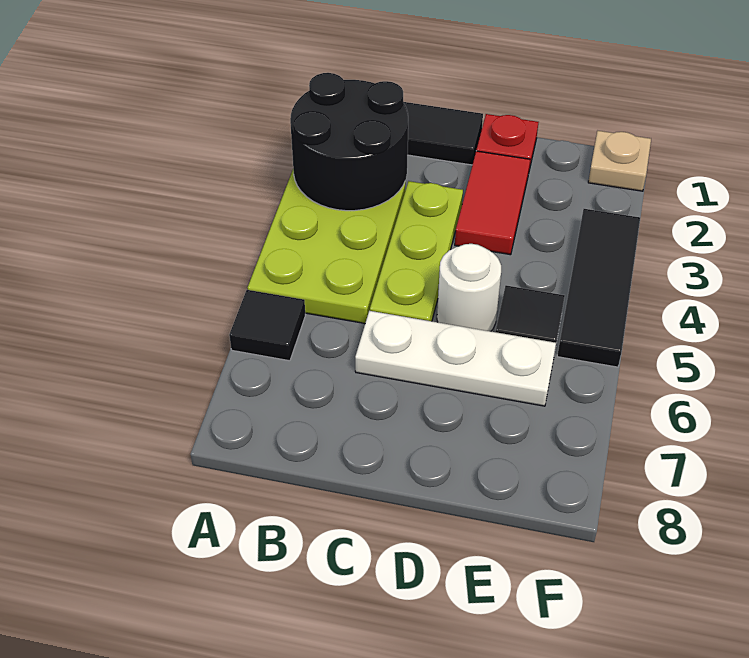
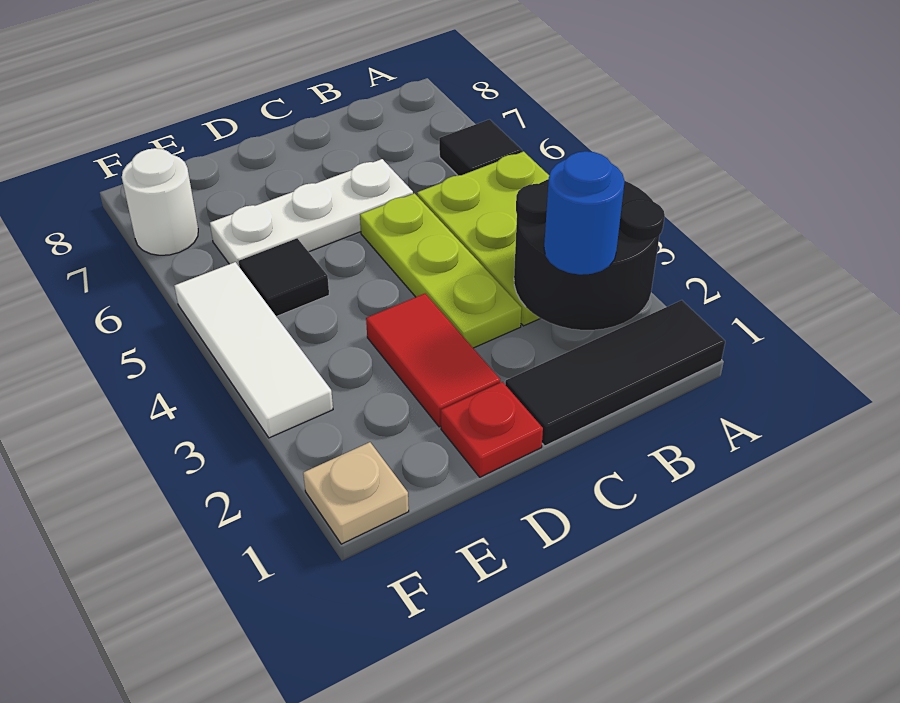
none -> blue 1x1 round brick [544,151,625,275]
white 1x1 round brick [437,244,501,331] -> white 1x1 round brick moved to [122,148,198,255]
black 1x3 tile [557,209,640,367] -> white 1x3 tile [174,262,333,438]

